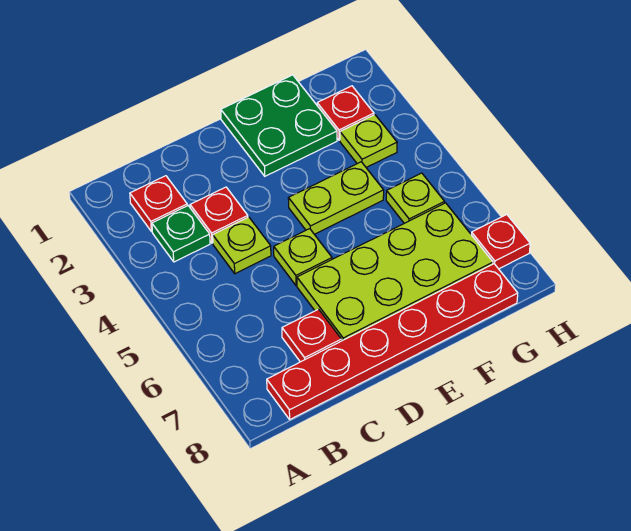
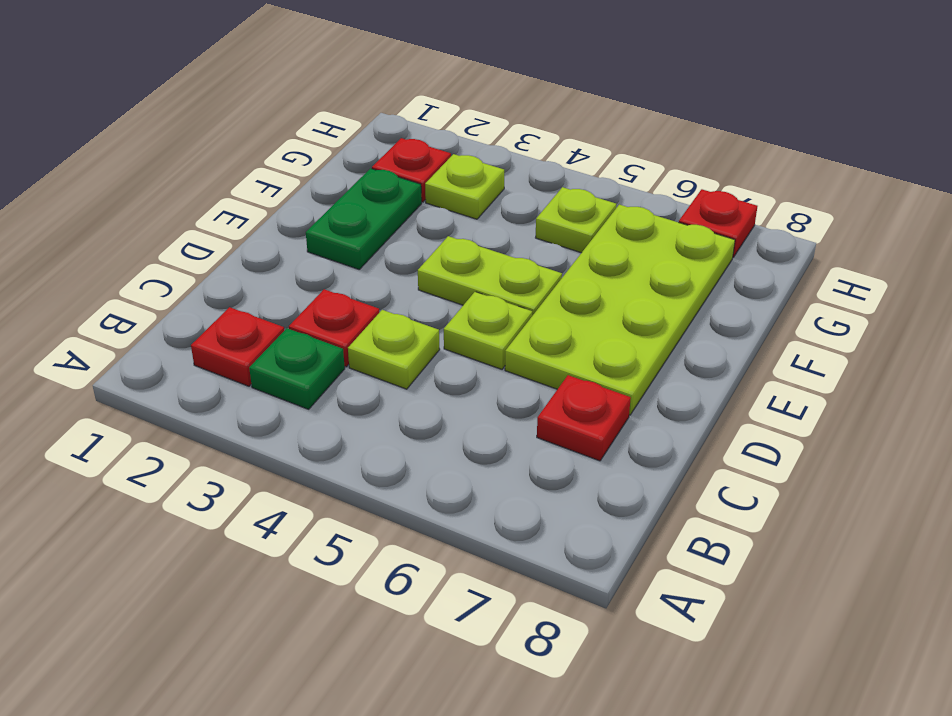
red 1x6 plate [267,264,518,419] -> none
green 2x2 plate [221,75,337,176] -> green 1x2 plate [306,168,422,269]
lime 1x2 plate [288,162,384,234] -> lime 1x2 plate turned to [418,236,562,316]

